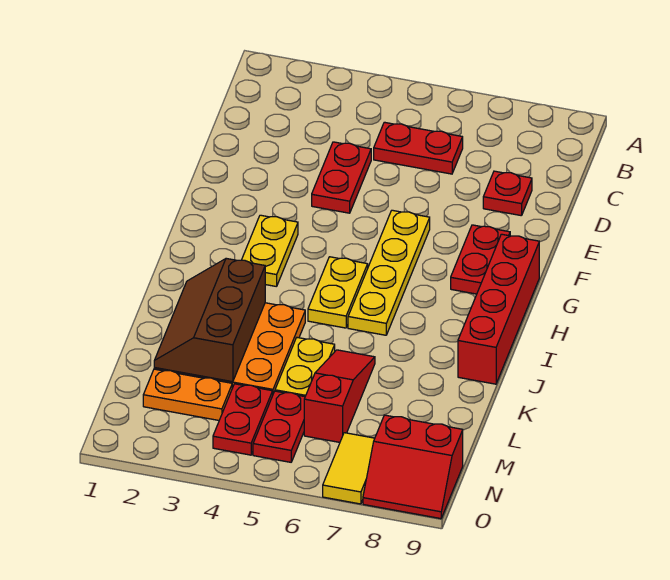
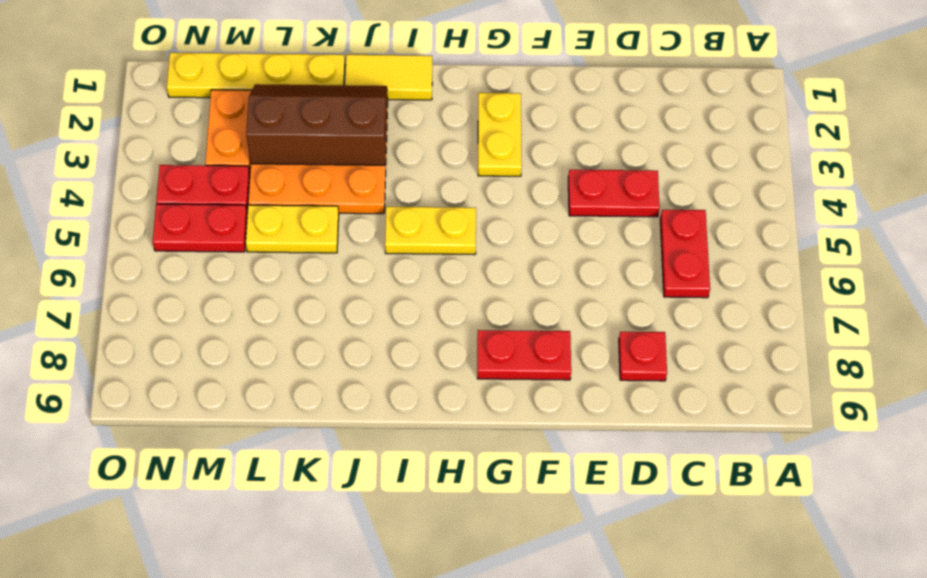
yellow 1x4 plate [348,210,430,335] -> yellow 1x4 plate moved to [167,53,345,98]
yellow 1x2 plate [242,215,298,287] -> yellow 1x2 plate turned to [478,93,522,176]
red 1x4 brick [458,234,539,384] -> none
red 1x3 slope [304,350,375,442] -> none
yellow 1x2 tile [323,433,375,504] -> yellow 1x2 tile moved to [345,55,432,100]
red 2x2 slope [363,415,463,519] -> none

